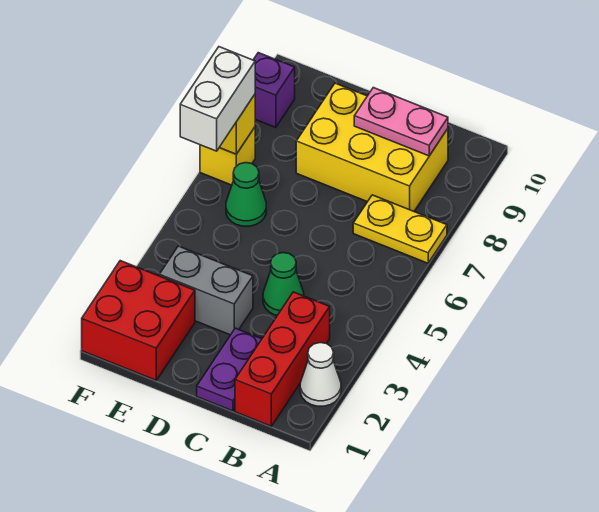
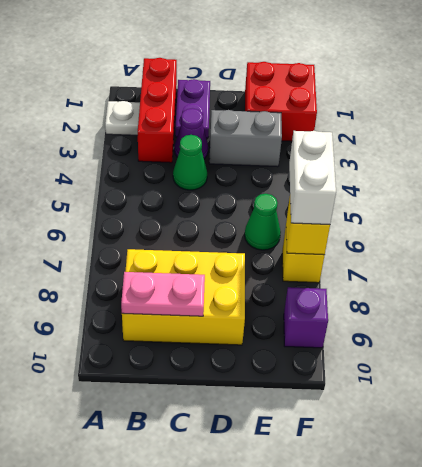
white 1x1 cone [300,343,341,406] -> white 1x1 plate [105,101,140,135]
yellow 1x2 plate [353,195,447,263] -> none
none -> purple 1x1 cone [175,108,208,159]

